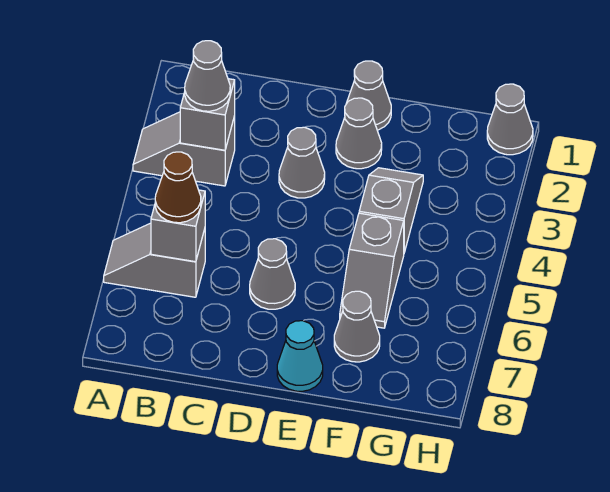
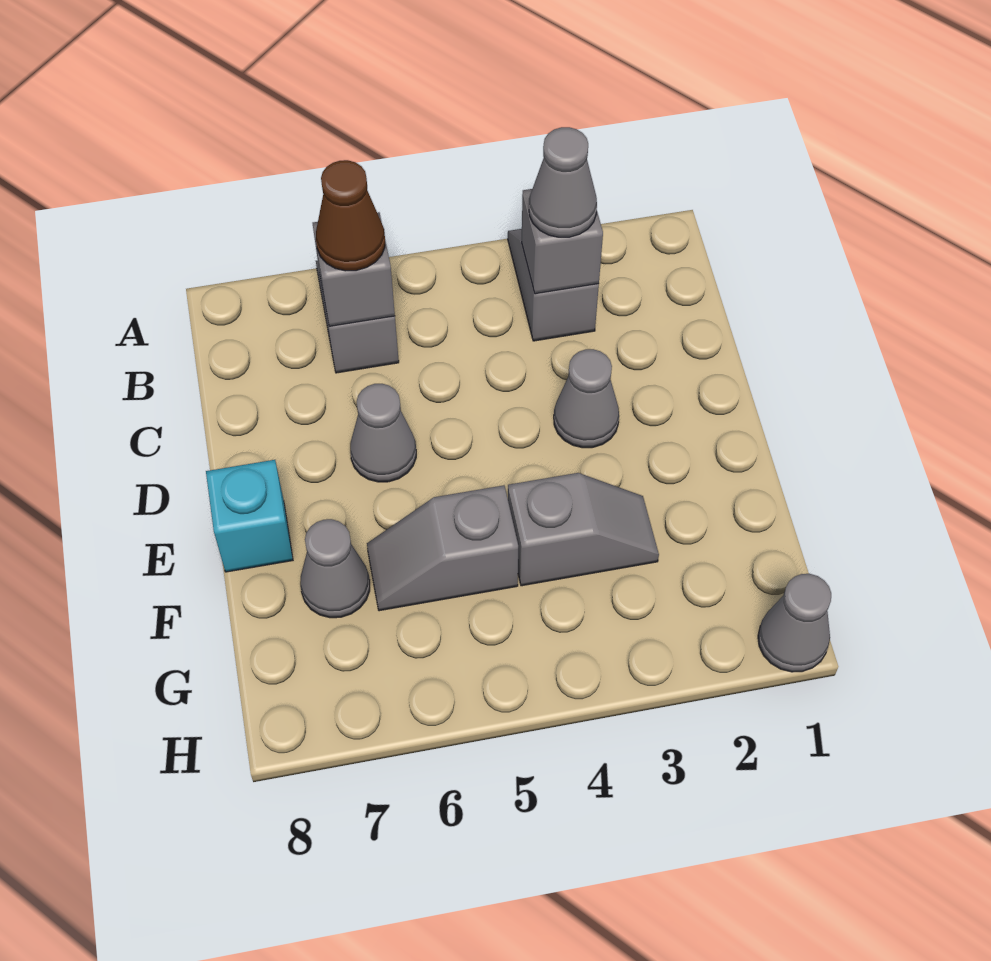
grey 1x1 cone [346,61,391,130] -> none
grey 1x1 cone [336,98,382,169] -> none
cyan 1x1 cone [277,321,323,391] -> cyan 1x1 brick [206,460,293,572]

